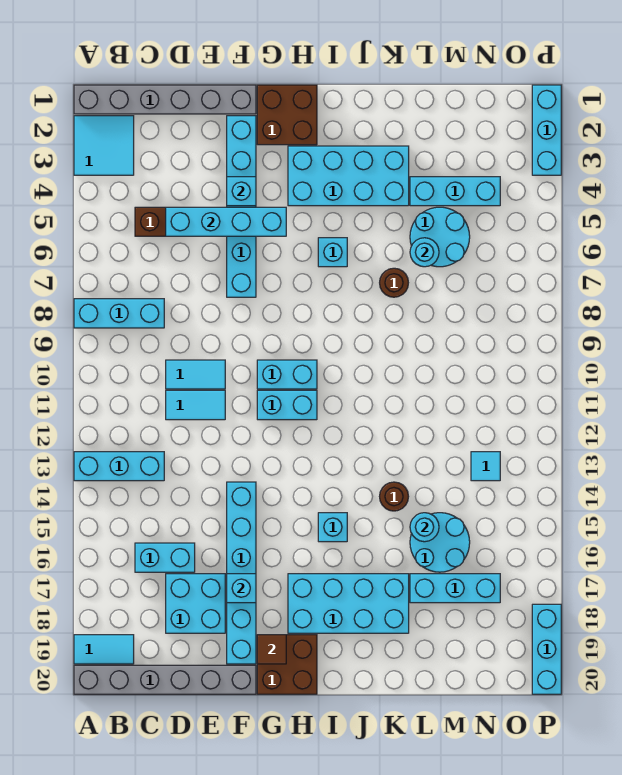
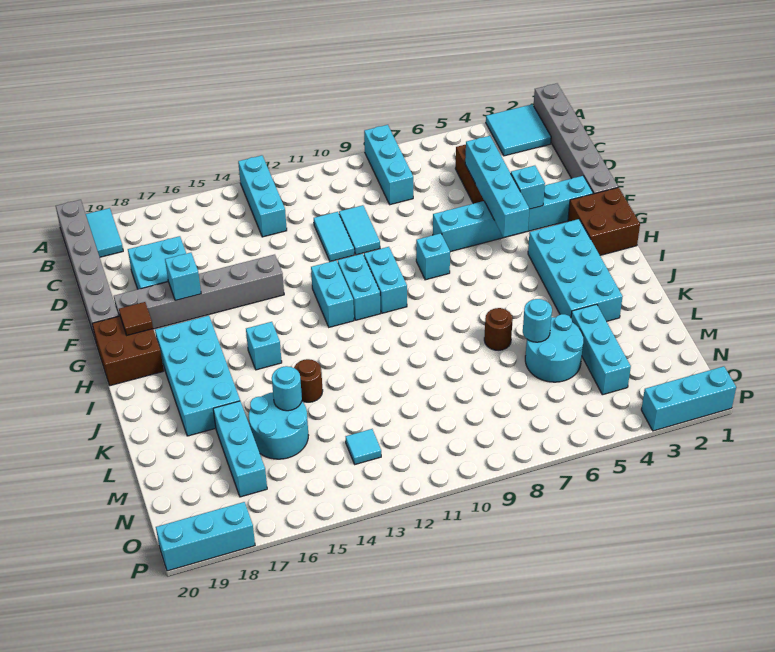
cyan 1x2 brick [135,543,195,572] -> cyan 1x2 brick moved to [311,260,354,327]
cyan 1x6 brick [227,482,256,664] -> grey 1x6 brick [114,255,284,329]
cyan 1x1 brick [318,238,347,267] -> cyan 1x1 brick moved to [416,233,450,280]

